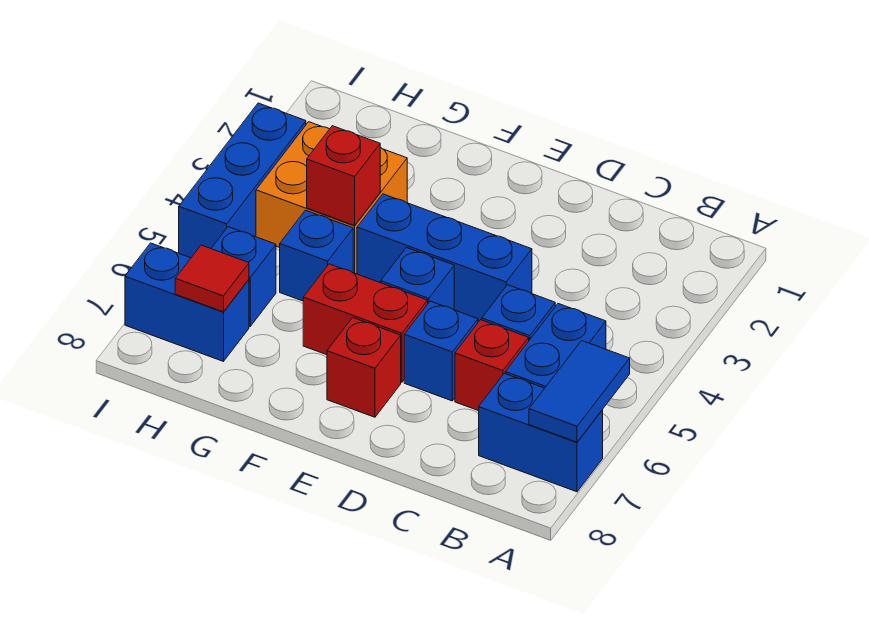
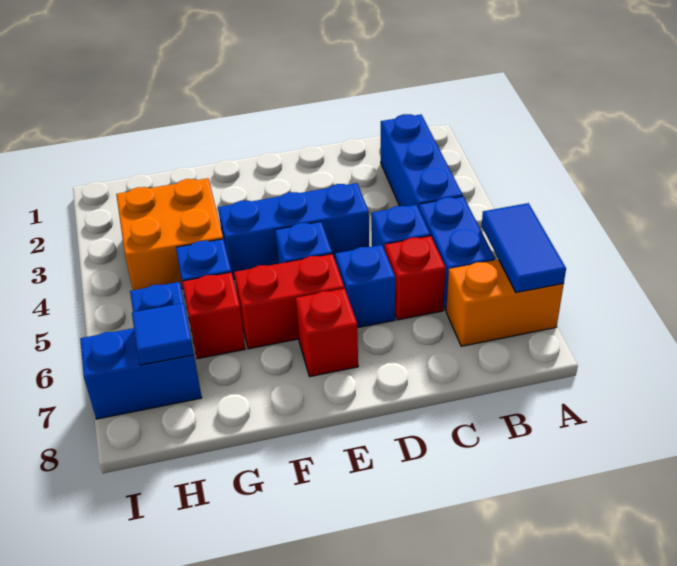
blue 1x2 brick [479,373,603,492] -> orange 1x2 brick [446,260,564,346]
red 1x1 brick [307,126,380,226] -> red 1x1 brick moved to [182,272,245,359]
red 1x1 tile [175,245,249,312] -> blue 1x1 tile [132,303,194,365]
blue 1x3 brick [179,103,306,258] -> blue 1x3 brick moved to [381,114,463,208]

